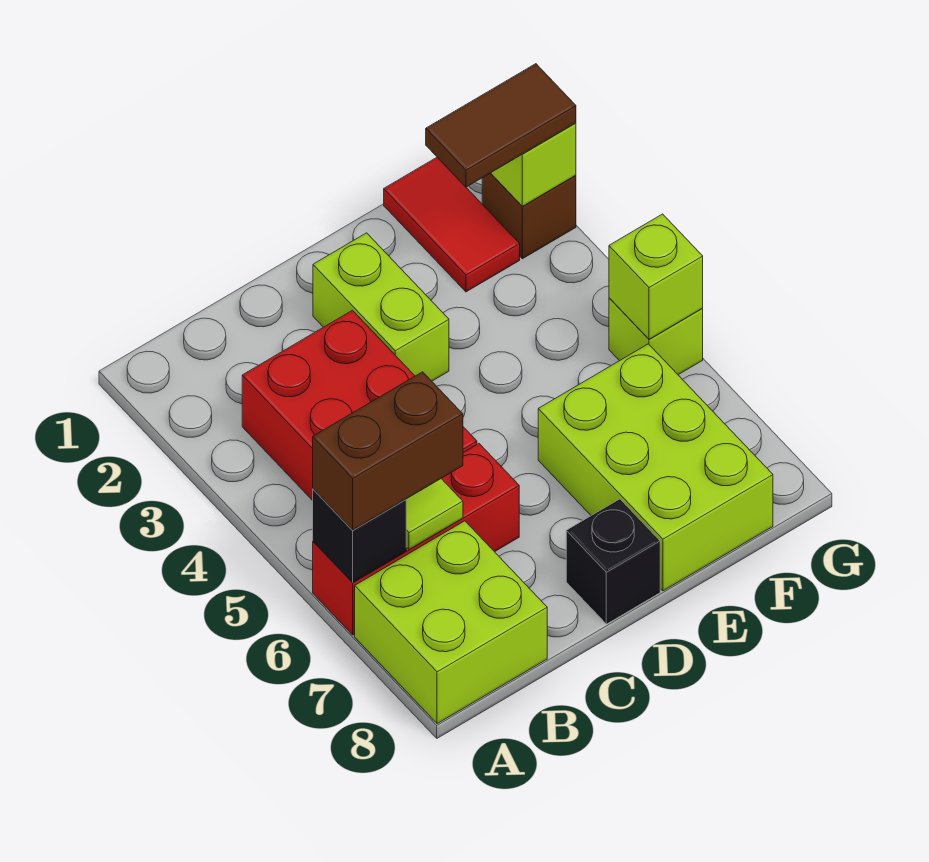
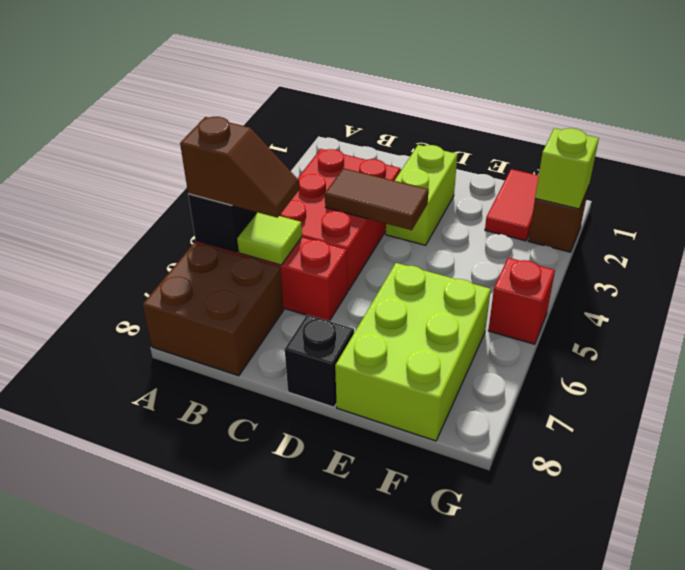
brown 1x2 brick [313,372,463,530] -> brown 1x2 slope [180,117,299,218]
lime 2x2 brick [355,521,547,724] -> brown 2x2 brick [143,243,284,376]
brown 1x2 tile [426,64,576,187] -> brown 1x2 tile moved to [325,168,428,230]
lime 1x1 brick [609,298,703,375] -> red 1x1 brick [488,258,555,344]
lime 1x1 brick [609,214,703,339] -> none

